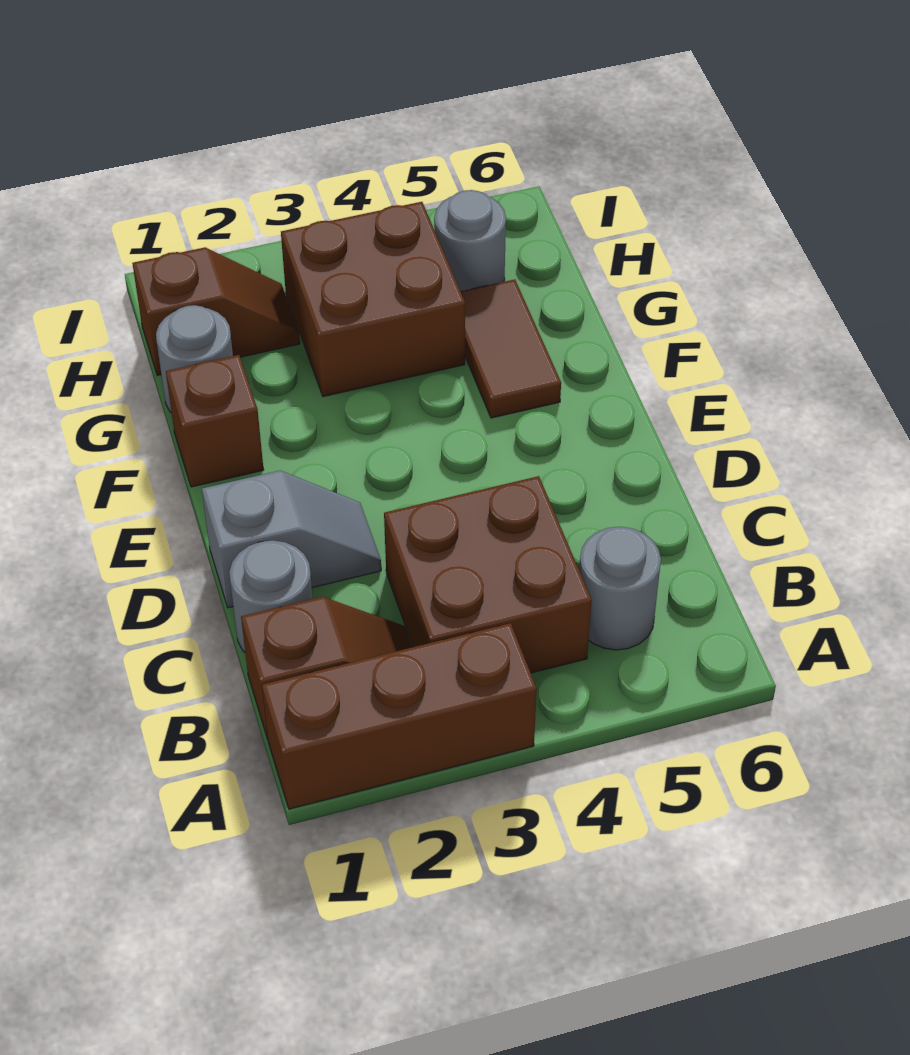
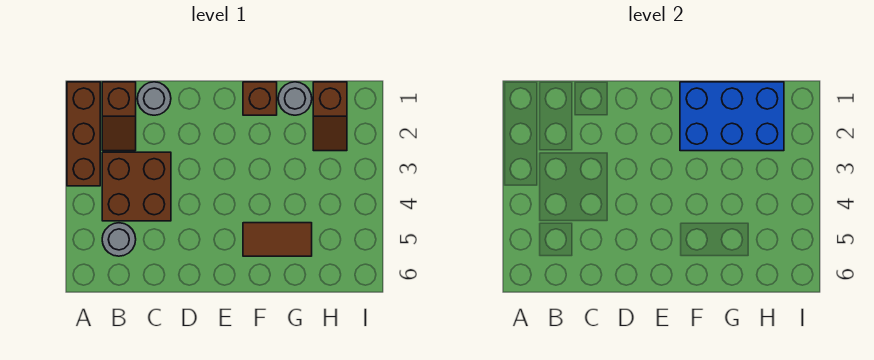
grey 1x2 slope [202,471,381,608] -> none
none -> blue 2x3 brick [680,82,784,151]
brown 2x2 brick [281,202,465,397] -> none
grey 1x1 round brick [434,190,506,291] -> none

